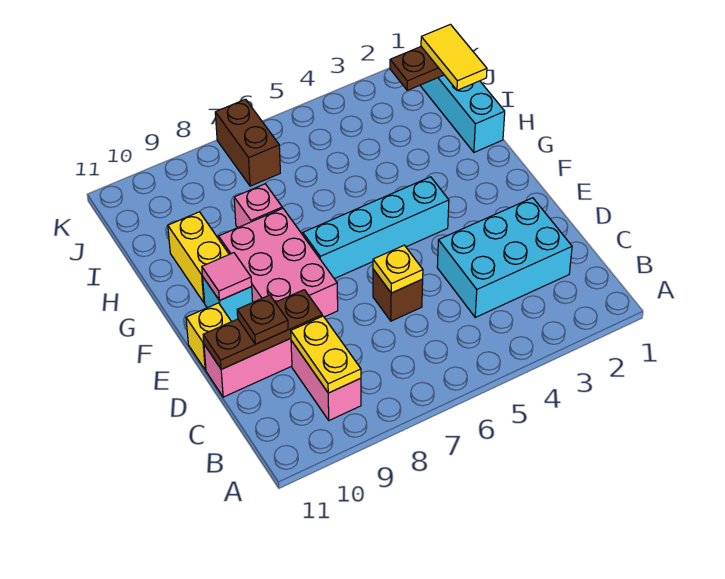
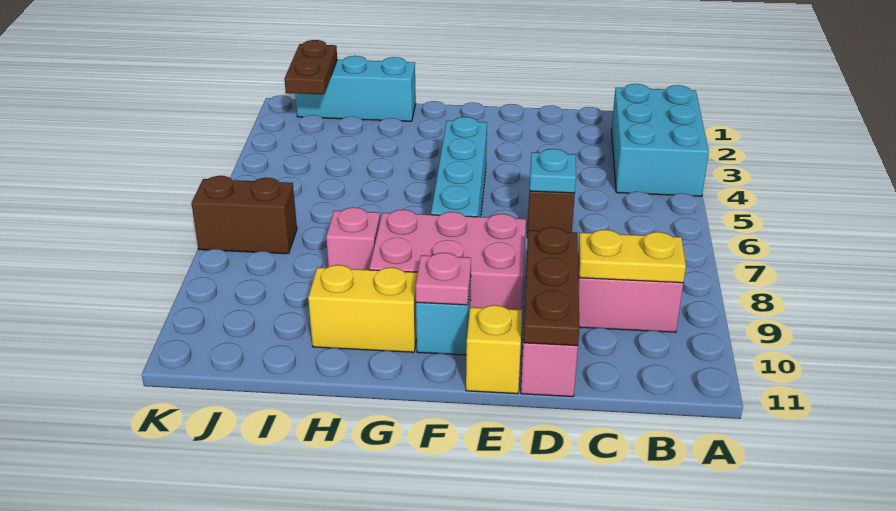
cyan 2x3 brick [437,198,572,317] -> cyan 2x3 brick moved to [611,84,709,196]
yellow 1x1 plate [373,245,423,293] -> cyan 1x1 plate [530,149,576,193]
brown 1x1 plate [237,295,288,344] -> none
pink 1x1 tile [202,253,252,301] -> pink 1x1 plate [416,253,471,305]
yellow 1x2 tile [421,24,487,90] -> none

